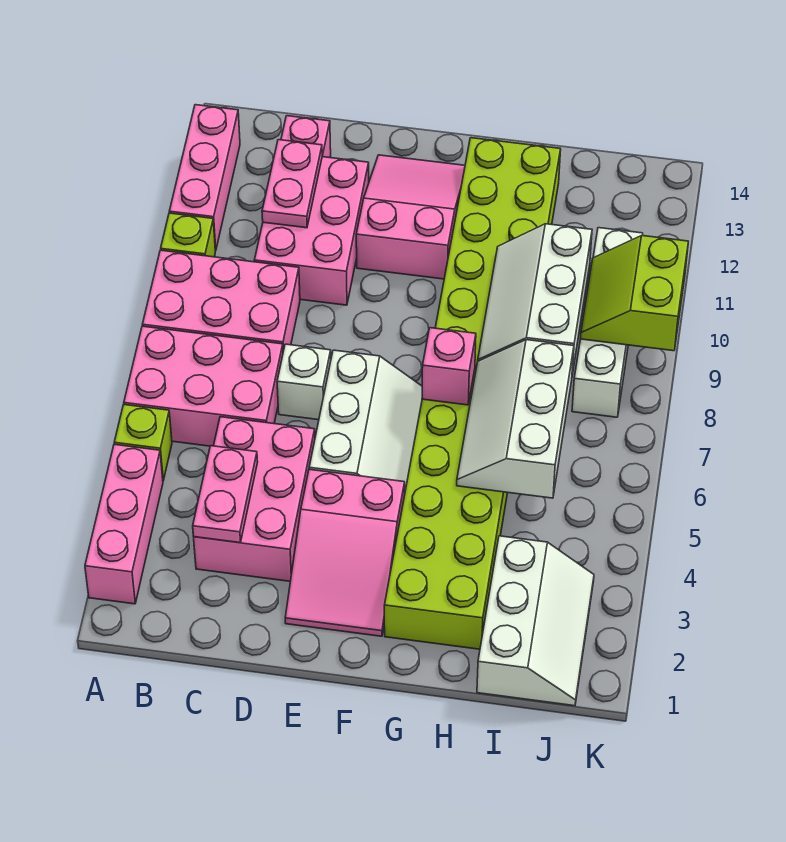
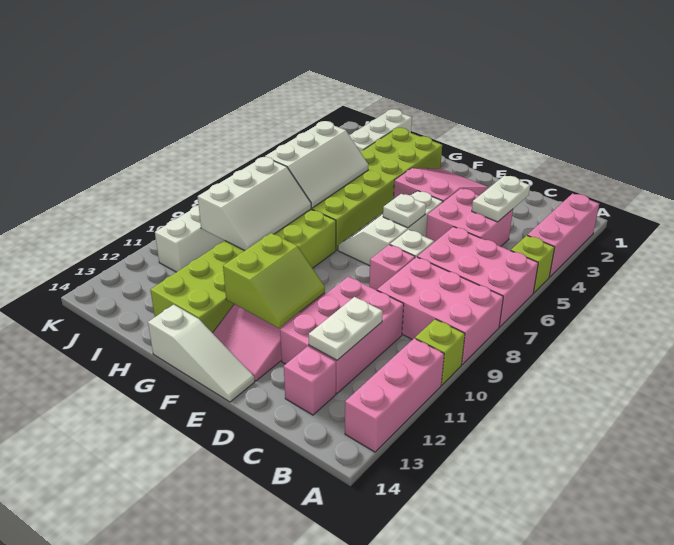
pink 2x3 brick [194,417,315,581] -> pink 2x2 brick [426,189,513,246]
pink 1x2 plate [193,446,258,543] -> white 1x2 plate [472,175,530,222]
pink 1x2 plate [262,140,323,228] -> white 1x2 plate [309,297,383,360]
none -> white 1x1 plate [383,194,426,228]
none -> white 1x3 slope [148,305,255,402]
pink 1x1 brick [422,328,476,405] -> pink 1x1 brick moved to [369,245,415,290]
lime 2x2 slope [580,235,688,351] -> lime 2x2 slope moved to [223,233,325,328]

